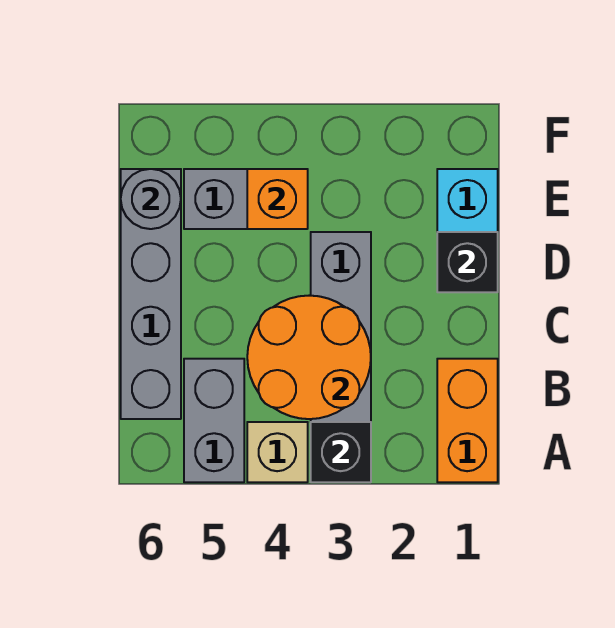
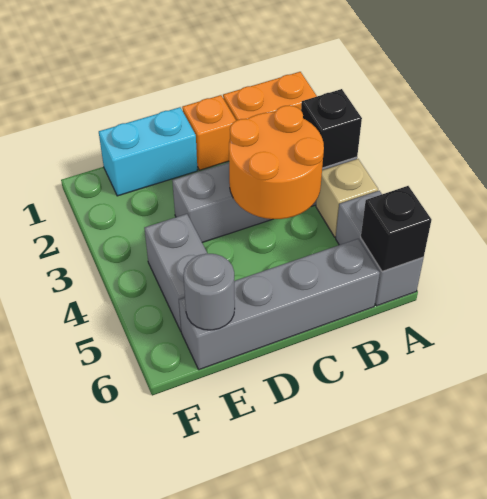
grey 1x2 brick [184,359,244,482] -> grey 1x2 brick turned to [336,191,424,306]
black 1x1 brick [437,232,498,292] -> black 1x1 brick moved to [361,186,431,271]
orange 1x1 brick [247,169,308,229] -> orange 1x1 brick moved to [182,95,236,170]

